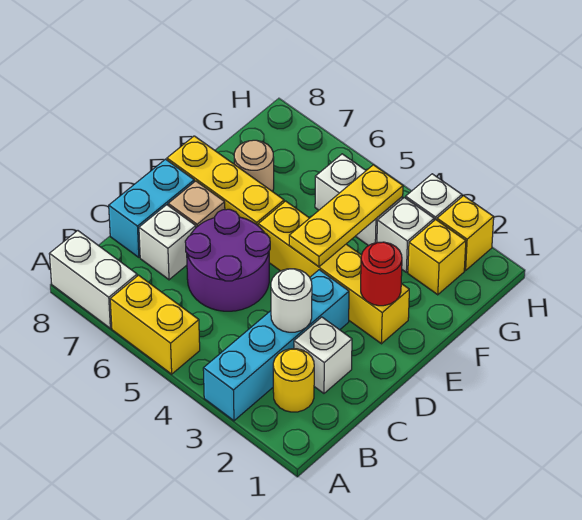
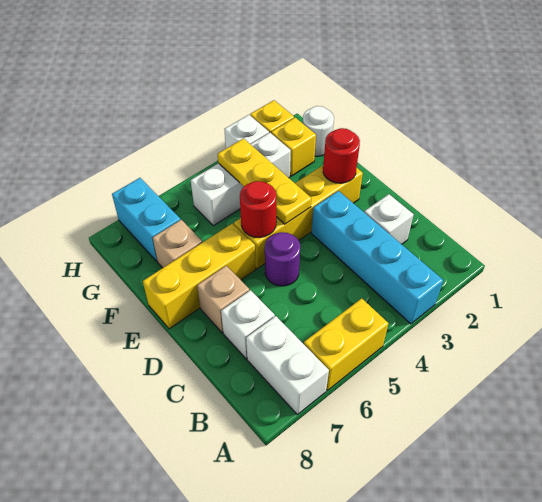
white 1x2 brick [50,231,137,328] -> white 1x2 brick turned to [246,316,329,415]
yellow 1x1 round brick [273,349,314,412] -> none
white 1x1 round brick [271,269,312,332] -> white 1x1 round brick moved to [303,106,334,156]
purple 2x2 round brick [185,209,270,311] -> purple 1x1 round brick [265,232,300,286]
cyan 1x2 brick [109,159,194,257] -> cyan 1x2 brick moved to [112,178,180,262]
none -> red 1x1 round brick [240,181,276,238]
tan 1x1 round brick [234,140,274,192] -> tan 1x1 brick [153,220,202,268]

